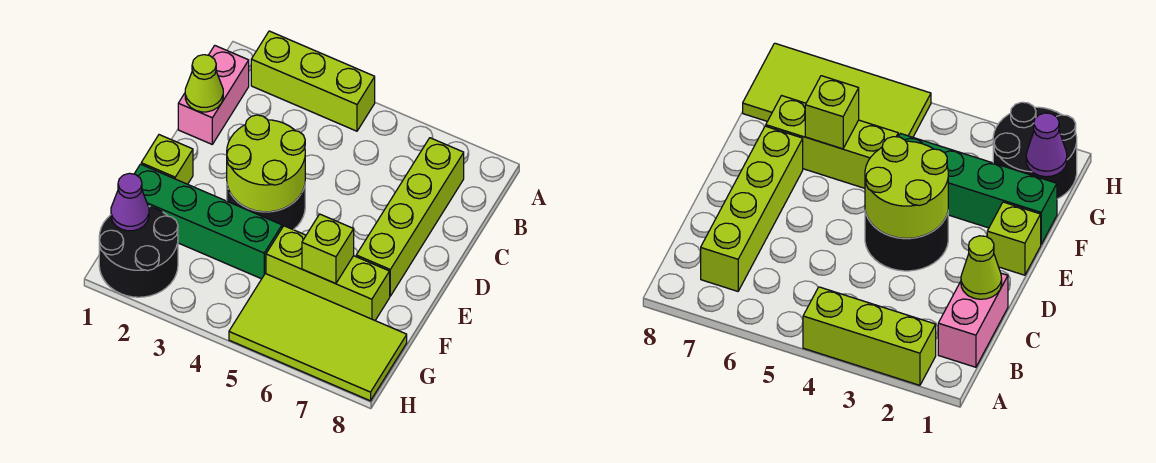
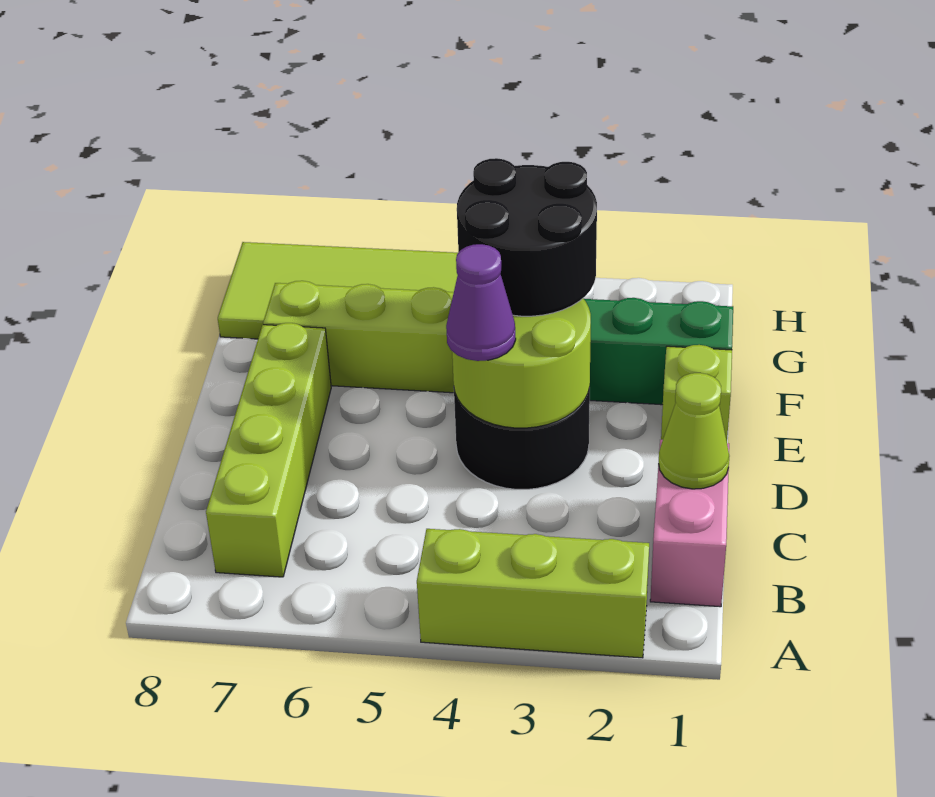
lime 1x1 brick [302,214,354,284] -> none
black 2x2 round brick [99,207,178,297] -> black 2x2 round brick moved to [457,158,597,316]
purple 1x1 cone [111,173,149,231] -> purple 1x1 cone moved to [446,244,516,361]

